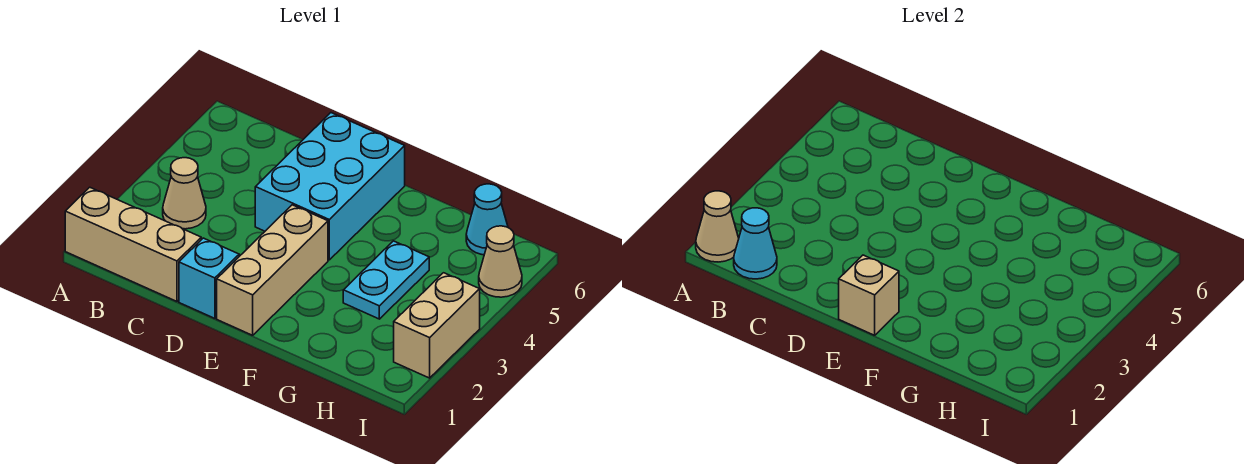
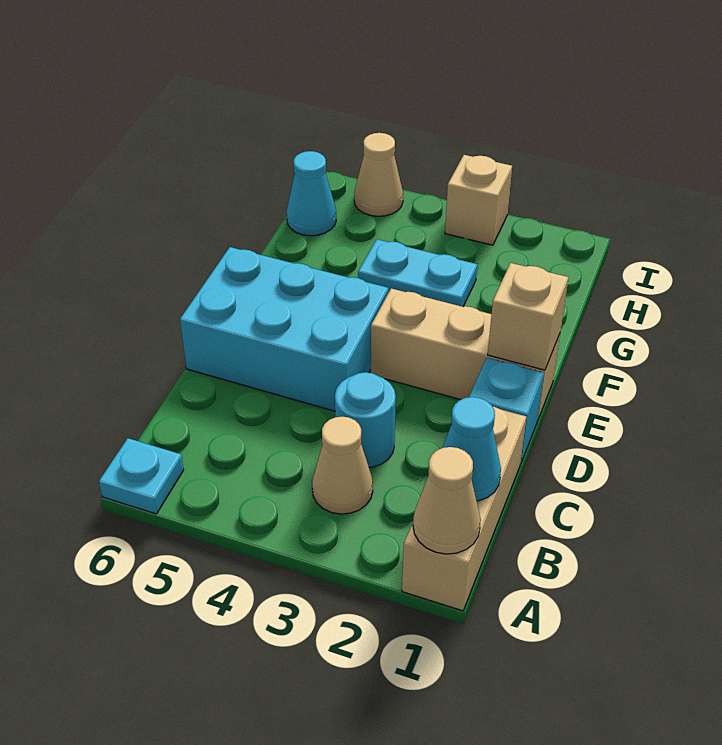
none -> cyan 1x1 plate [99,438,184,514]
none -> cyan 1x1 round brick [335,372,396,467]
tan 1x2 brick [394,273,480,378] -> tan 1x1 brick [445,155,512,245]

